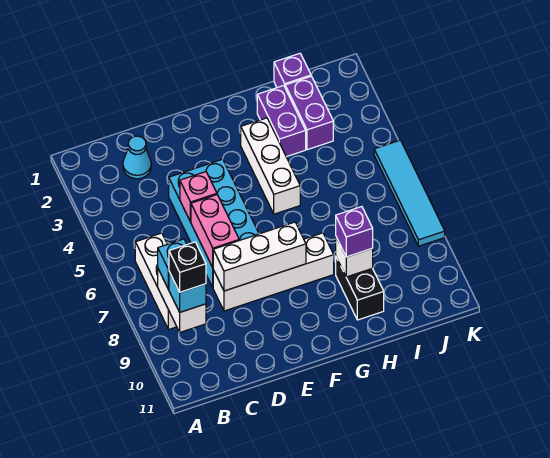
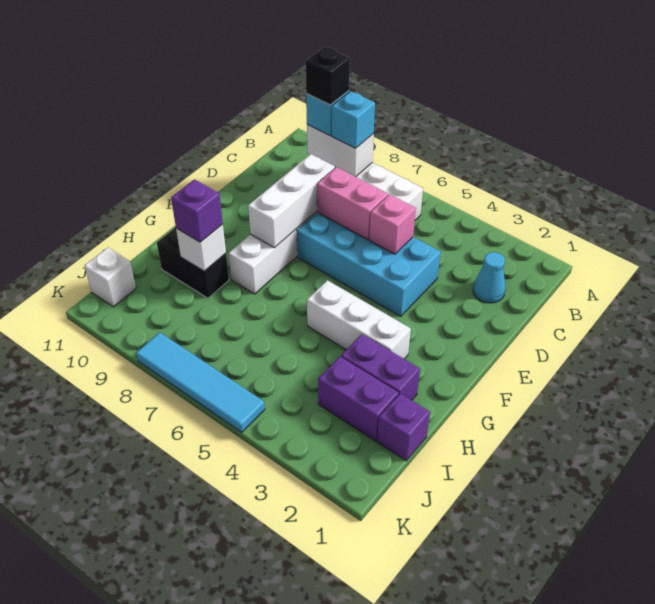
none -> white 1x1 brick [84,248,136,307]

